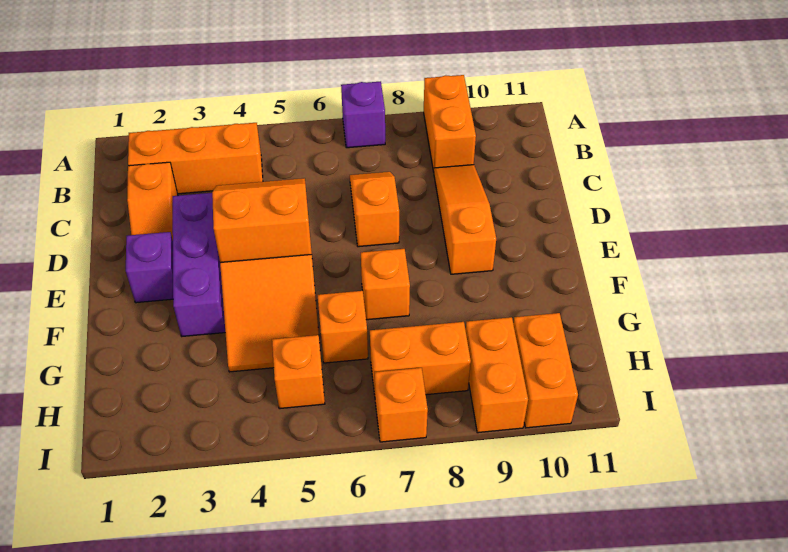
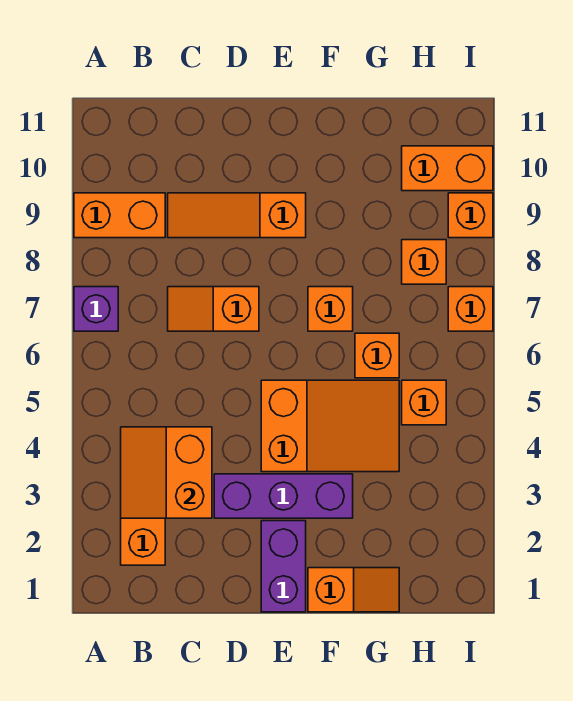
orange 1x2 slope [127,162,178,240] -> orange 1x2 slope moved to [308,568,399,612]
orange 2x2 slope [212,178,312,263] -> orange 2x2 slope moved to [121,427,212,518]
purple 1x1 brick [126,232,173,303] -> purple 1x2 brick [261,521,306,612]
orange 1x2 brick [370,322,471,395] -> orange 1x1 brick [402,240,446,284]
orange 1x2 brick [466,317,528,433] -> orange 1x1 brick [448,193,493,238]

